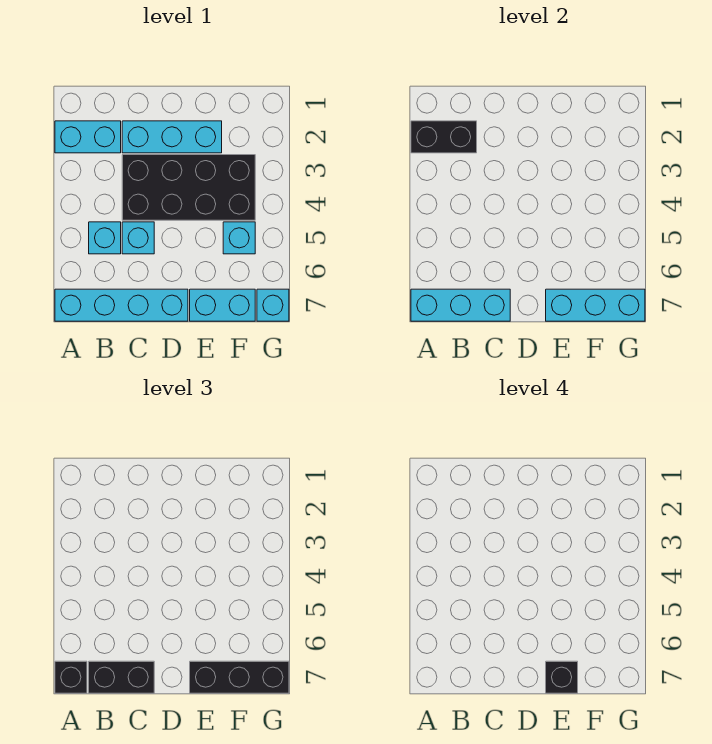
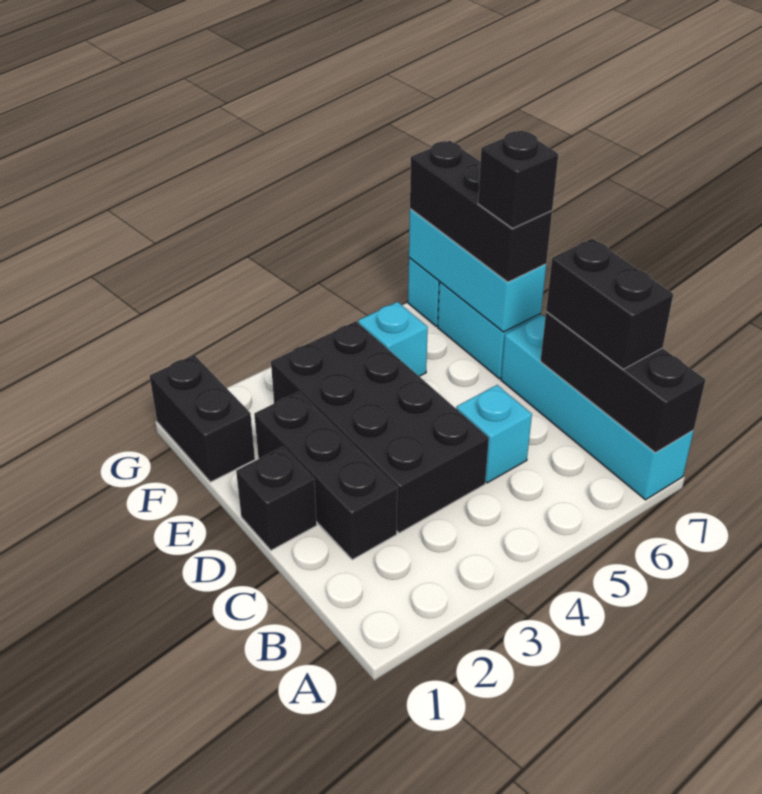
cyan 1x2 brick [55,121,121,153] -> none
black 1x2 brick [411,121,477,153] -> black 1x2 brick moved to [150,355,255,482]
cyan 1x3 brick [411,289,510,321] -> black 1x3 brick [540,312,705,453]
black 1x1 brick [55,661,87,693] -> black 1x1 brick moved to [236,447,317,550]
cyan 1x1 brick [89,222,121,254] -> none
cyan 1x3 brick [122,121,222,153] -> black 1x3 brick [254,392,397,560]

